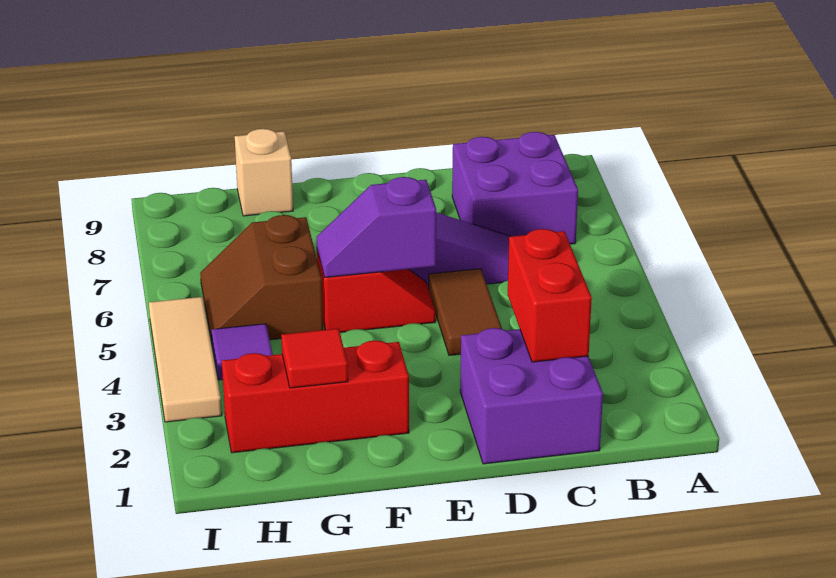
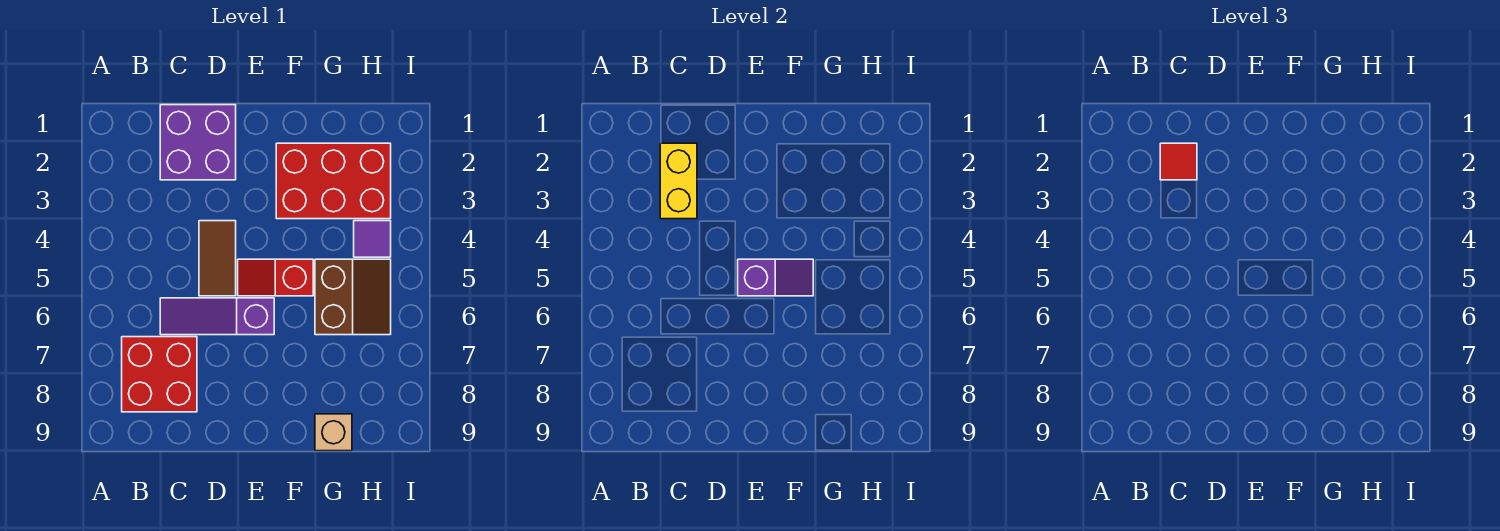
purple 2x2 brick [452,132,578,244] -> red 2x2 brick [122,337,197,412]
red 1x2 brick [508,229,592,362] -> yellow 1x2 brick [660,143,697,219]
red 1x3 brick [222,340,409,453] -> red 2x3 brick [276,143,391,219]
red 1x1 tile [281,329,348,388] -> red 1x1 tile moved to [1160,143,1197,180]
tan 1x3 tile [149,297,222,422] -> none

